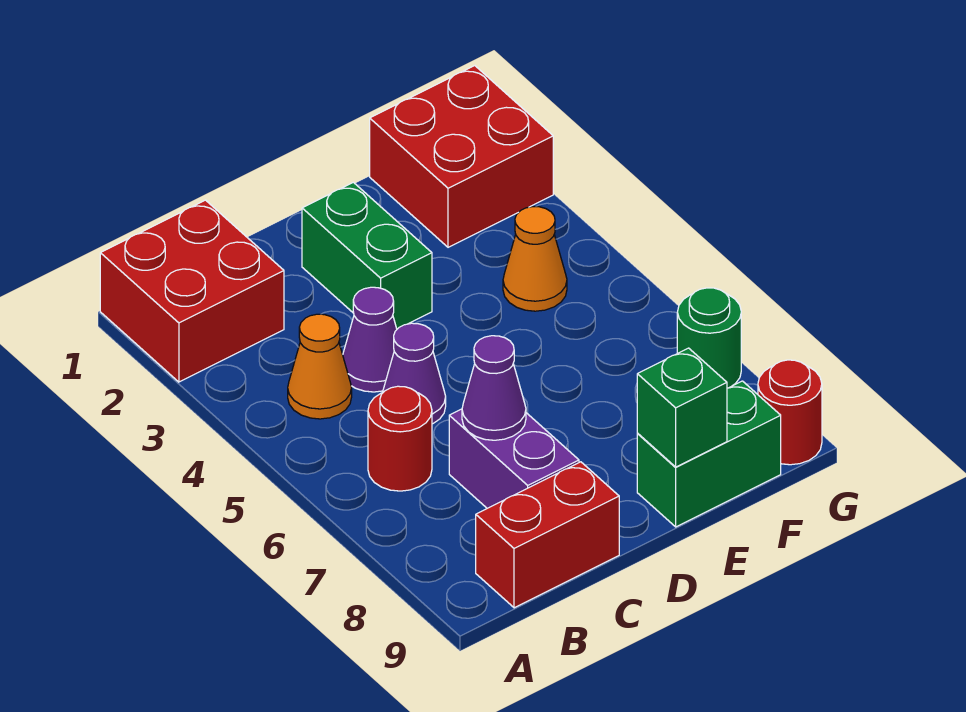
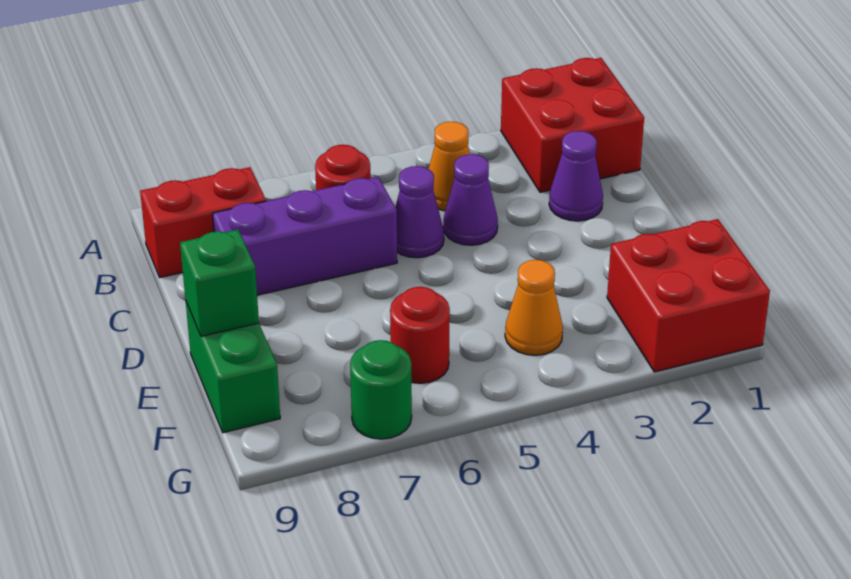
red 1x2 brick [476,462,619,608] -> red 1x2 brick turned to [140,167,266,278]
purple 1x2 brick [449,409,579,508] -> purple 1x3 brick [212,177,397,295]
purple 1x1 cone [462,336,526,440] -> purple 1x1 cone moved to [549,131,603,221]
green 1x2 brick [302,182,432,329] -> none
red 1x1 round brick [758,360,822,465] -> red 1x1 round brick moved to [390,287,450,383]

